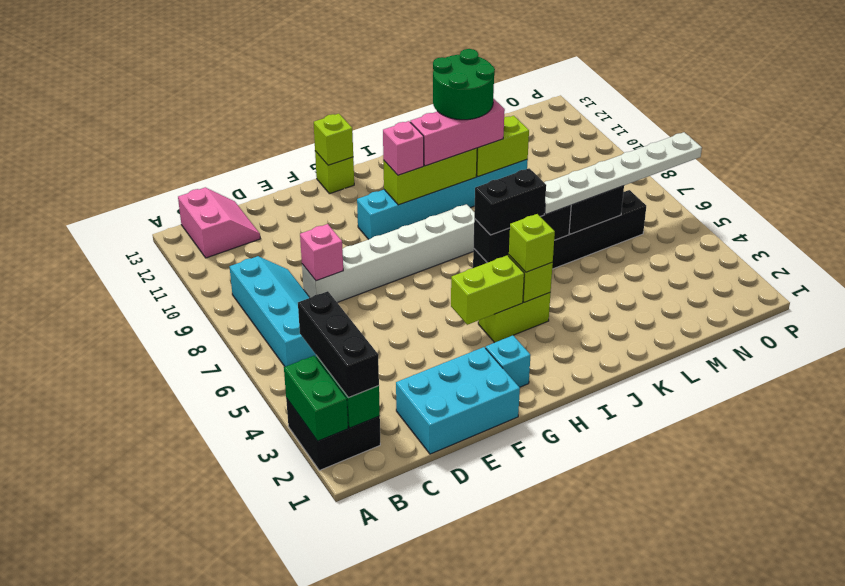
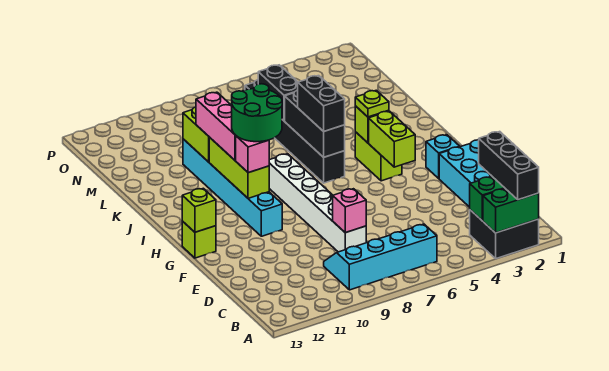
black 1x3 brick [298,291,379,398] -> black 1x3 brick turned to [479,132,539,200]
pink 2x2 slope [178,188,260,258] -> none
lime 1x1 brick [509,214,555,272] -> lime 1x1 plate [355,90,389,117]
green 2x2 round brick [433,49,495,120] -> green 2x2 round brick moved to [232,84,282,142]
white 1x6 plate [544,132,702,214] -> none

